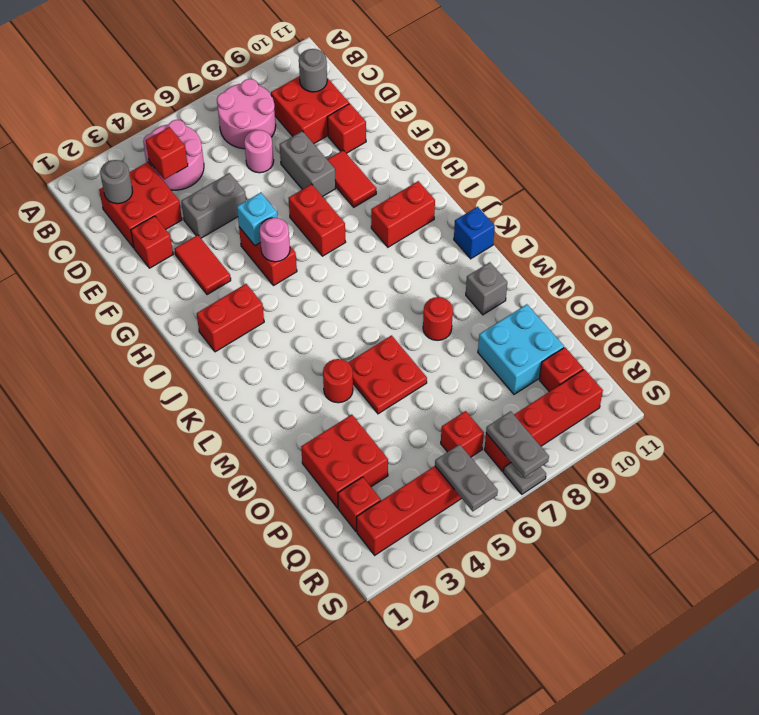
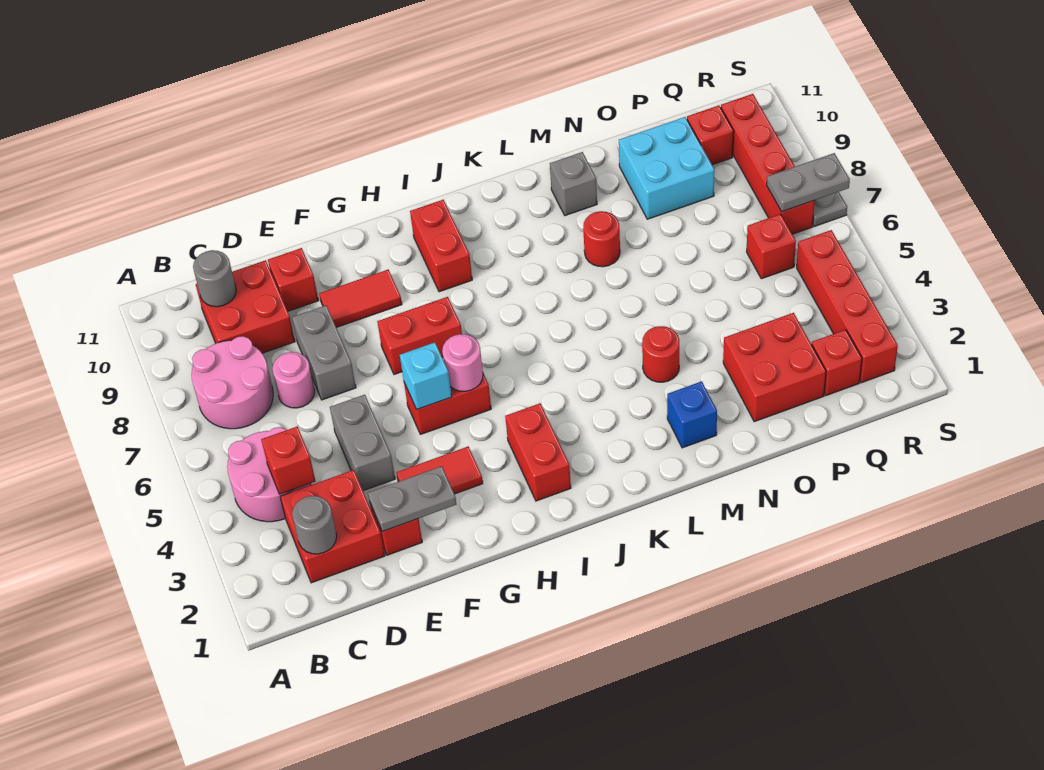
grey 1x2 brick [280,131,336,197] -> grey 1x2 brick turned to [292,306,356,400]
blue 1x1 brick [454,207,495,259] -> blue 1x1 brick moved to [667,381,717,448]
red 2x2 plate [348,335,427,414] -> none
grey 1x2 plate [435,444,498,511] -> grey 1x2 plate moved to [368,466,456,531]

